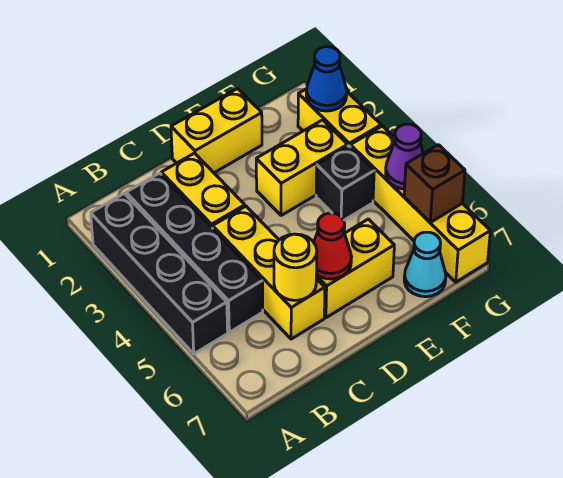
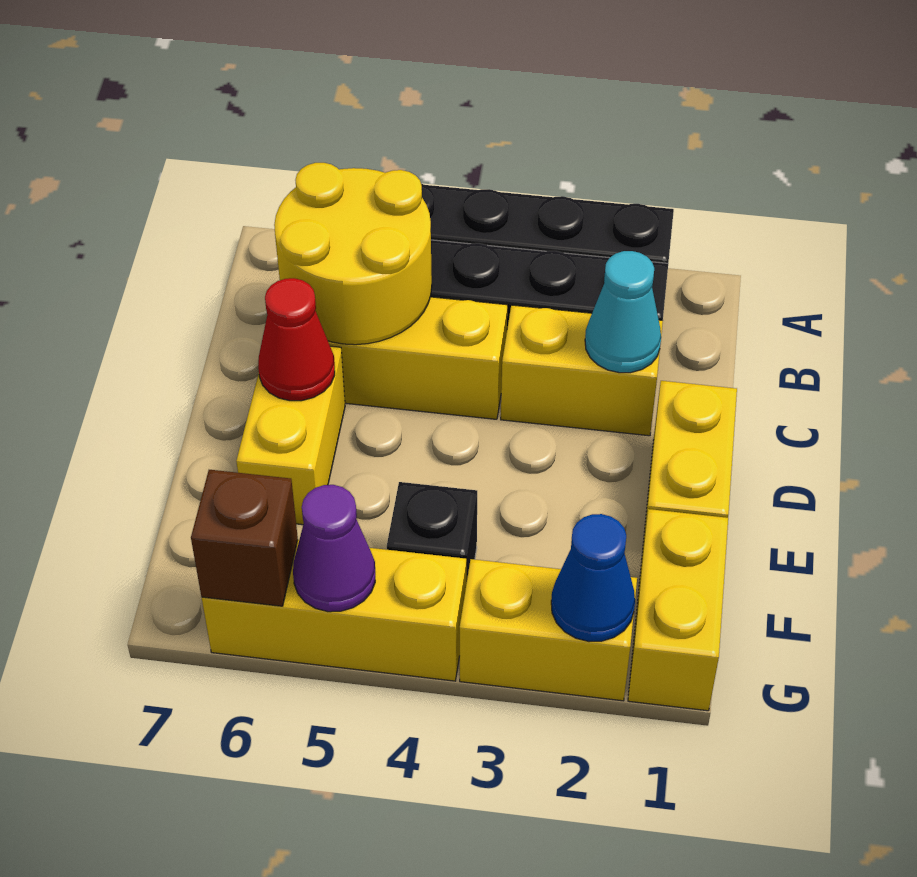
yellow 1x1 round brick [274,234,317,300] -> yellow 2x2 round brick [274,163,432,345]
yellow 1x2 brick [256,120,348,216] -> yellow 1x2 brick moved to [628,509,728,711]
cyan 1x1 cone [404,232,446,297] -> cyan 1x1 cone moved to [585,251,661,373]
yellow 1x4 brick [350,126,490,282] -> yellow 1x3 brick [202,540,466,681]

